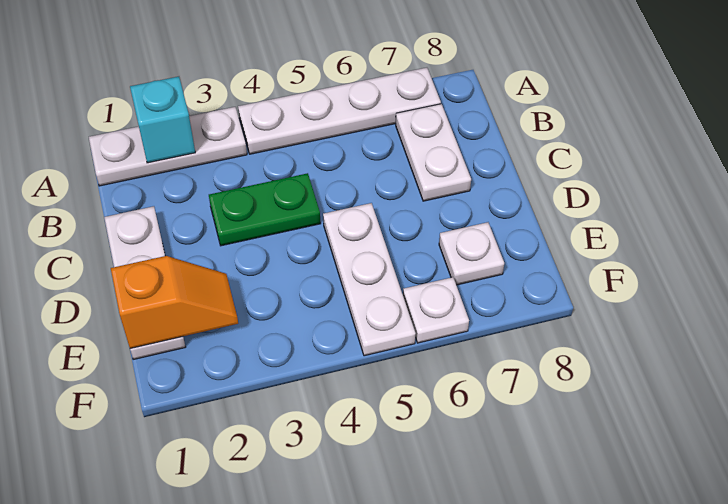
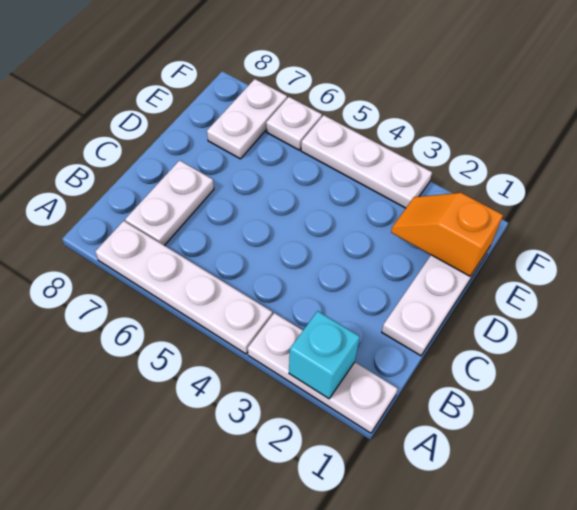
green 1x2 plate [209,173,321,246] -> none
white 1x3 plate [323,203,416,356] -> white 1x3 plate turned to [301,115,432,208]
white 1x1 plate [439,222,504,285] -> white 1x2 plate [207,79,287,159]

